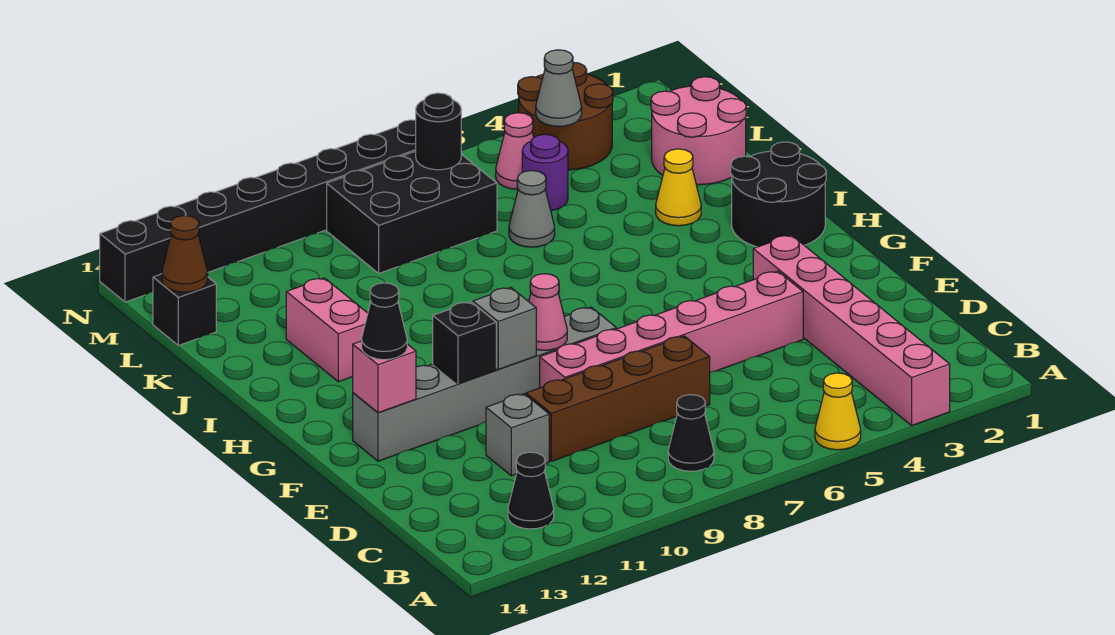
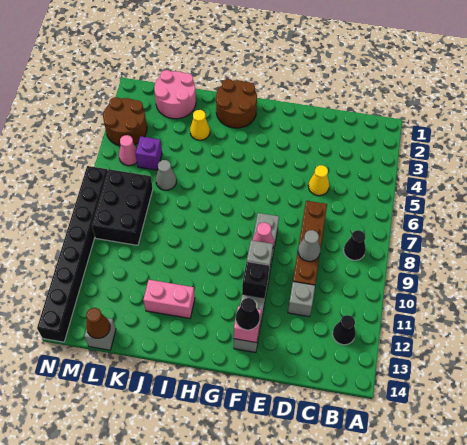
pink 1x6 brick [753,235,950,425] -> none
yellow 1x1 cone [815,373,861,450] -> yellow 1x1 cone moved to [308,165,329,196]
pink 1x6 brick [540,271,803,388] -> none
black 2x2 round brick [731,142,826,247] -> brown 2x2 round brick [216,79,257,128]
purple 1x1 round brick [522,134,568,211] -> purple 1x1 brick [136,136,162,170]
black 1x1 brick [153,274,216,345] -> grey 1x1 brick [84,318,116,350]
grey 1x1 cone [536,50,582,127] -> grey 1x1 cone moved to [298,230,320,261]
black 1x1 round brick [416,93,461,170] -> none

